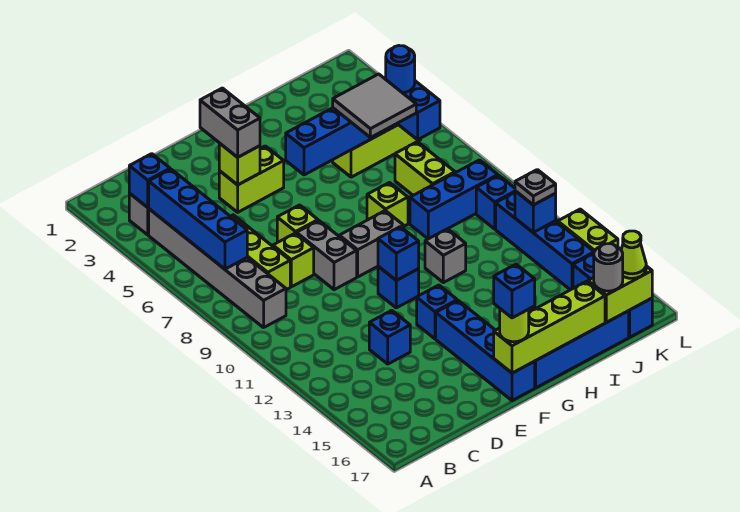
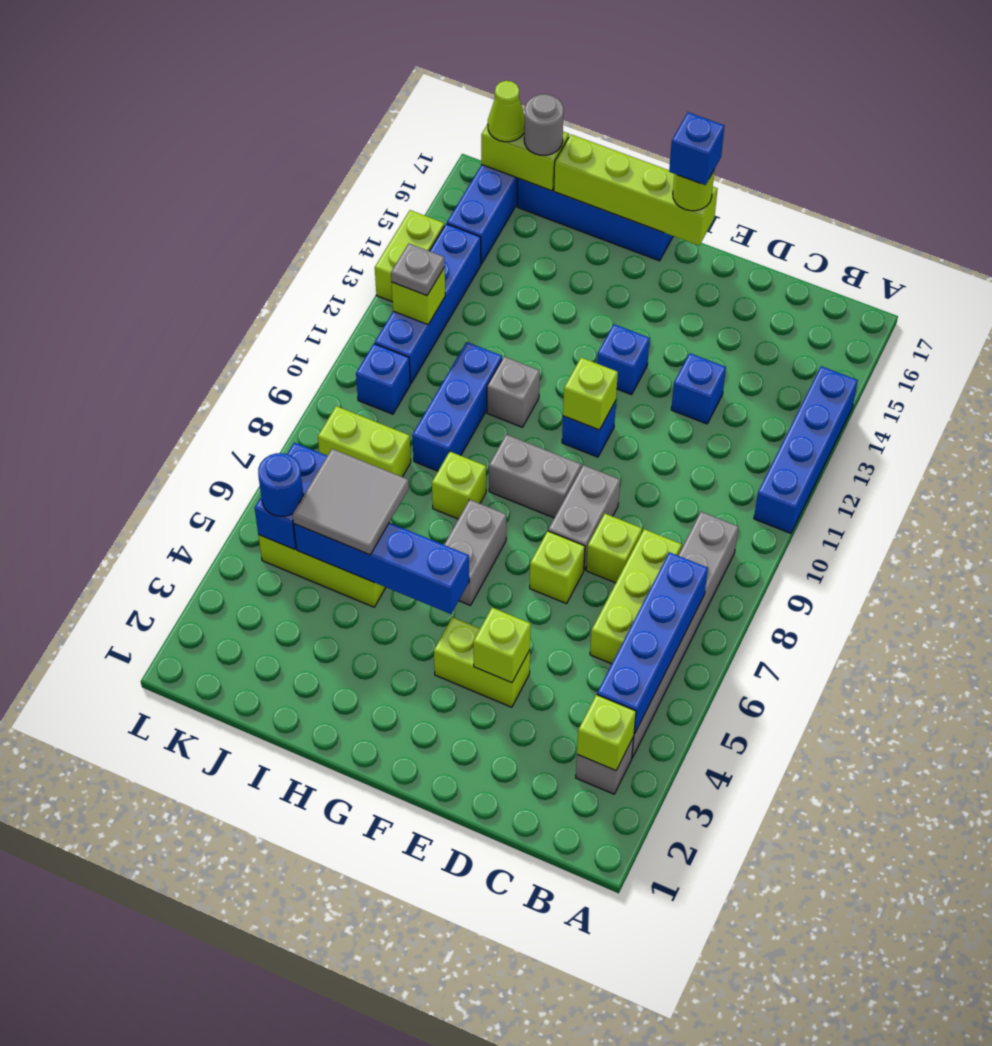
blue 1x1 brick [129,154,170,207] -> lime 1x1 brick [577,695,636,771]
grey 1x2 brick [200,88,260,157] -> grey 1x2 brick moved to [444,500,506,605]
blue 1x1 brick [378,227,419,280] -> lime 1x1 brick [563,358,618,430]
blue 1x4 brick [436,301,535,401] -> blue 1x4 brick moved to [754,366,858,533]
blue 1x3 brick [410,160,498,239] -> blue 1x3 brick turned to [412,342,502,471]
lime 1x2 brick [395,142,455,195] -> lime 1x2 brick turned to [318,406,411,477]
blue 1x1 brick [515,191,556,233] -> lime 1x1 brick [391,267,445,325]

